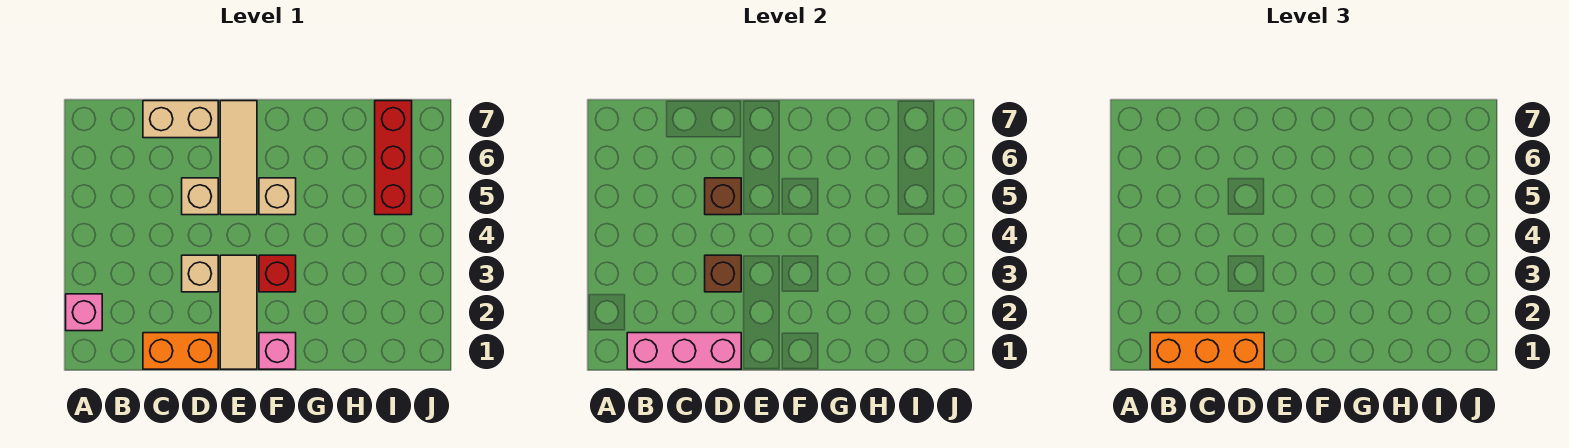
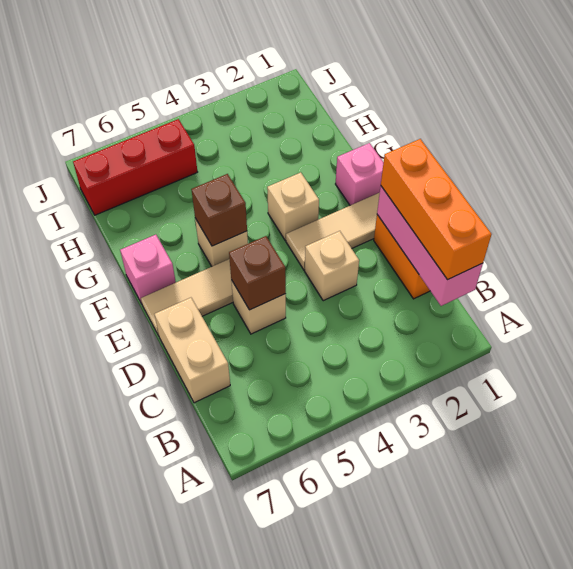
pink 1x1 brick [66,294,102,331] -> pink 1x1 brick moved to [120,235,176,304]
brown 1x1 brick [705,255,741,292] -> brown 1x1 brick moved to [191,174,247,246]
red 1x1 brick [259,255,296,292] -> tan 1x1 brick [267,172,319,241]

